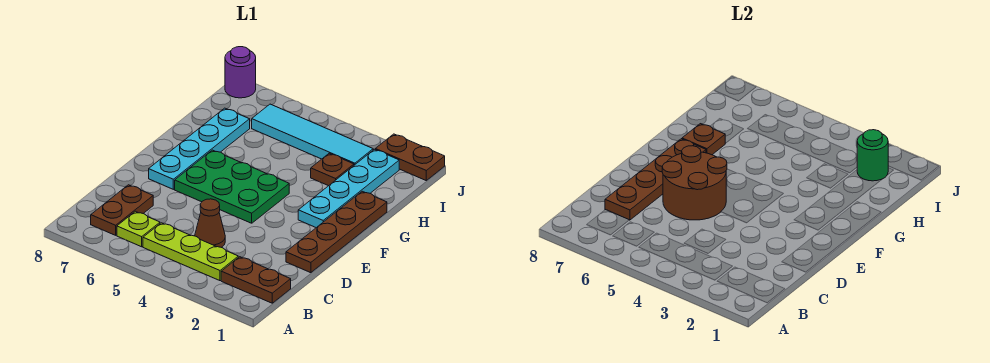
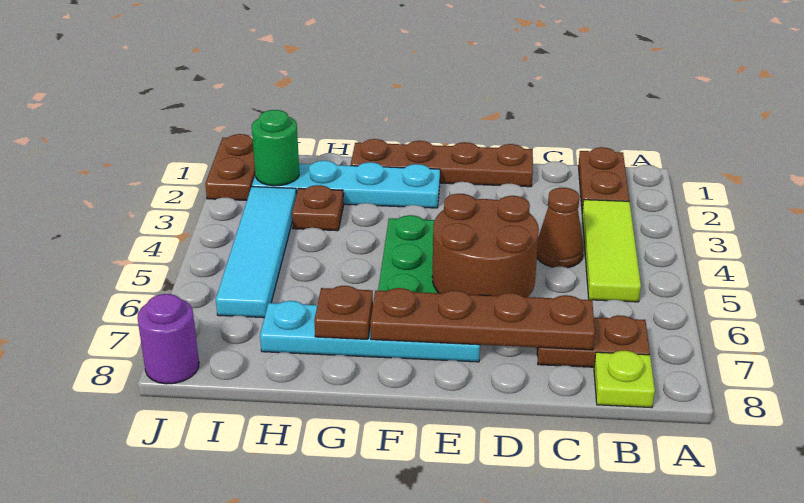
lime 1x3 plate [143,223,238,281] -> lime 1x3 tile [582,200,641,302]
lime 1x1 plate [117,211,160,247] -> lime 1x1 plate moved to [594,351,655,408]

